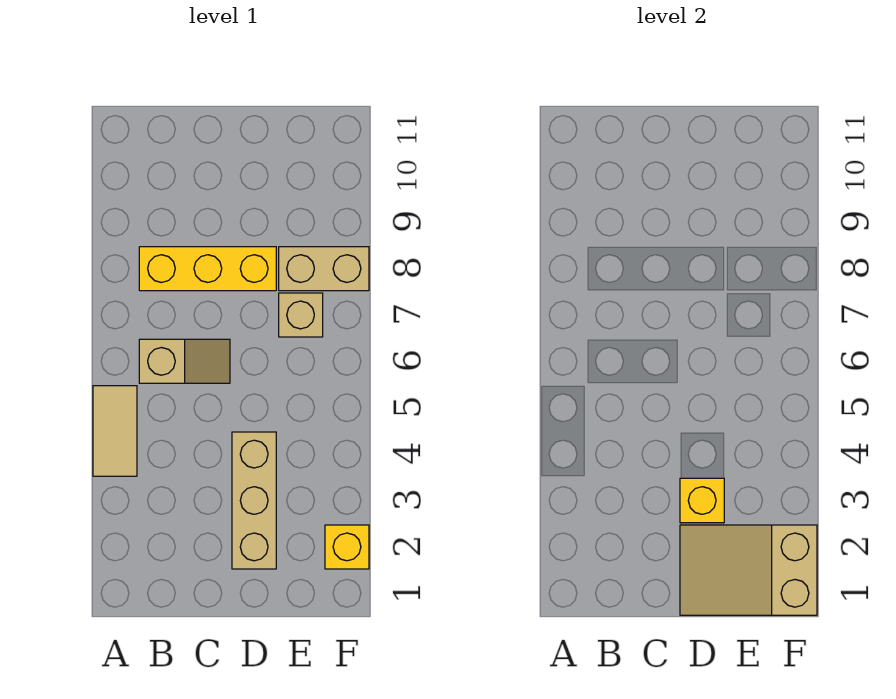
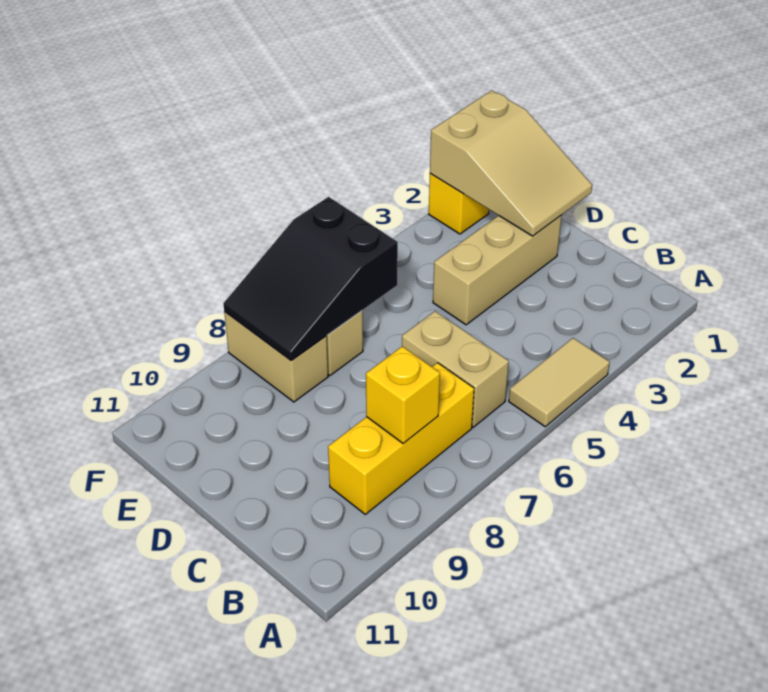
tan 1x2 slope [139,339,230,383] -> tan 1x2 brick [402,311,509,427]
yellow 1x3 brick [139,247,276,291] -> yellow 1x3 brick turned to [328,363,474,514]
yellow 1x1 brick [680,478,724,523] -> yellow 1x1 brick moved to [366,346,440,443]
none -> black 2x3 slope [223,197,398,360]

